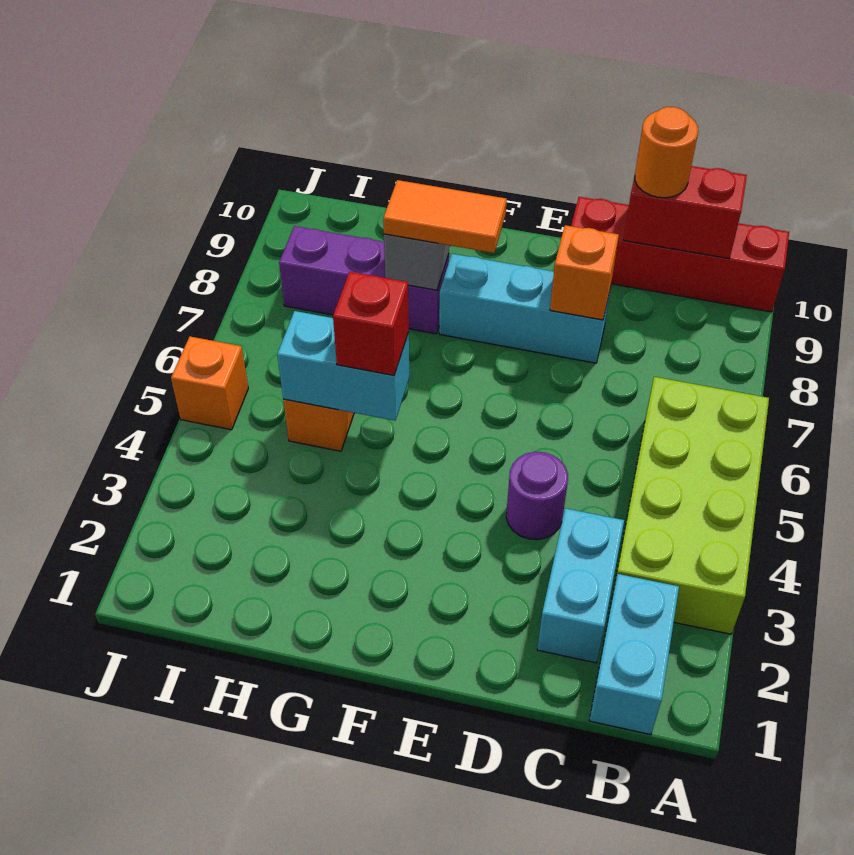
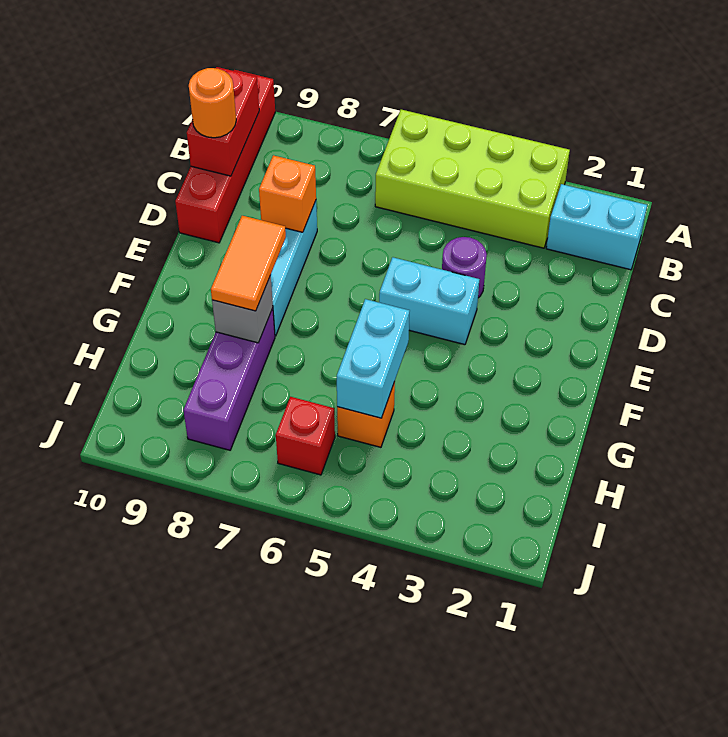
cyan 1x2 brick [537,508,624,663] -> cyan 1x2 brick moved to [379,257,479,345]
red 1x1 brick [333,272,409,375] -> red 1x1 brick moved to [276,397,335,475]
orange 1x1 brick [171,337,248,430] -> none

